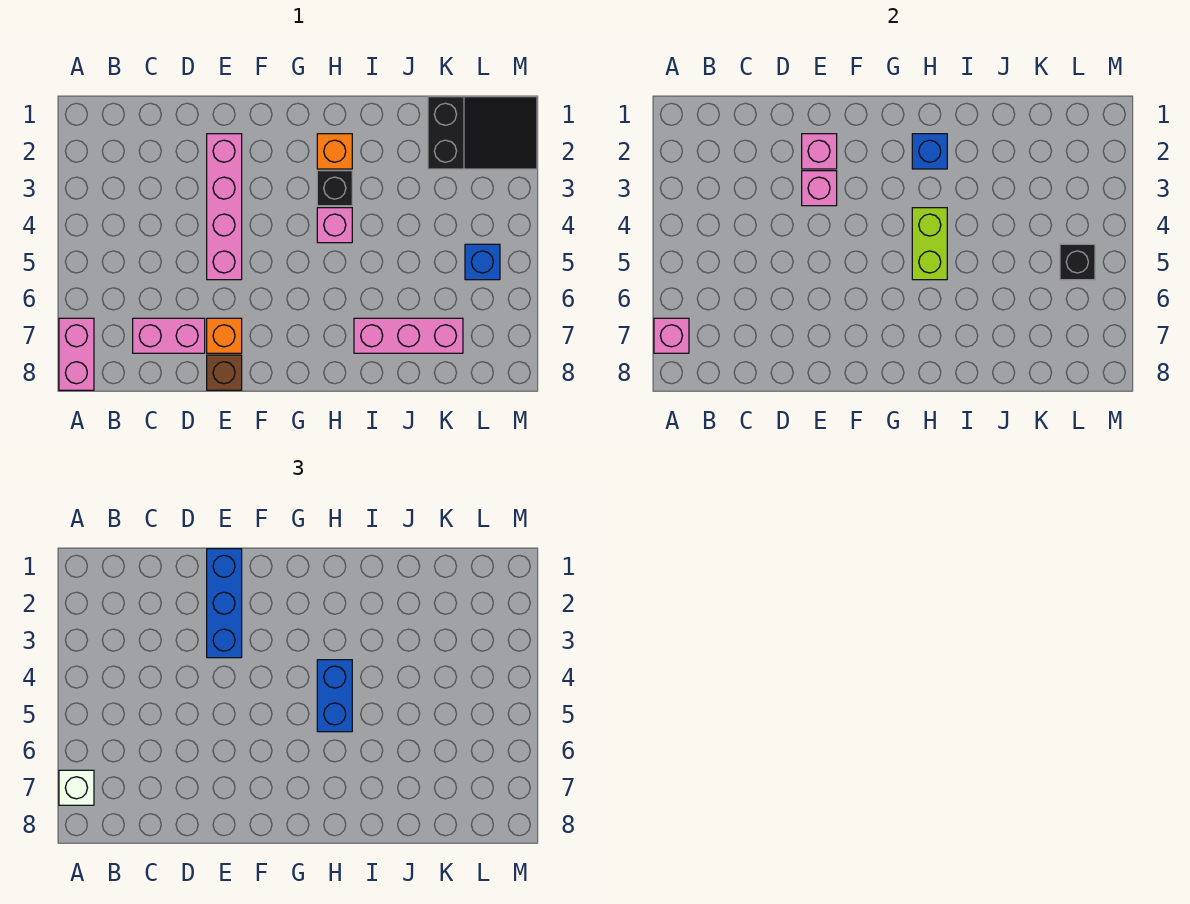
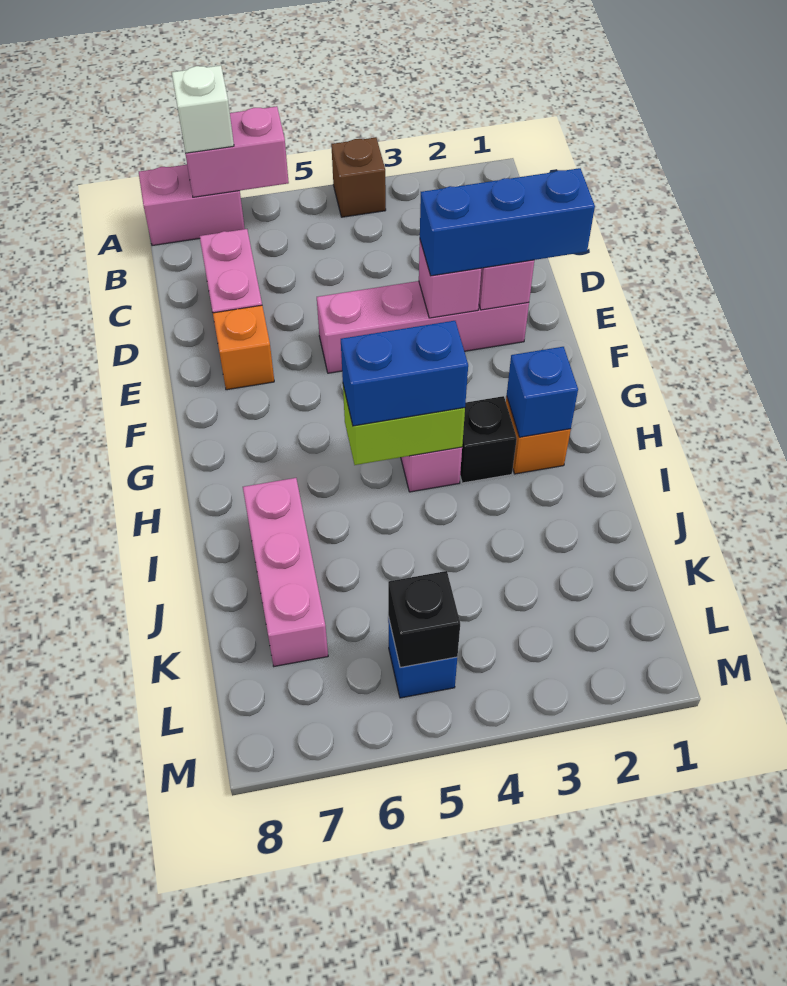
pink 1x1 brick [654,318,689,353] -> pink 1x2 brick [186,106,289,197]
brown 1x1 brick [207,355,242,390] -> brown 1x1 brick moved to [331,138,386,217]
black 2x3 slope [428,97,537,169] -> none

